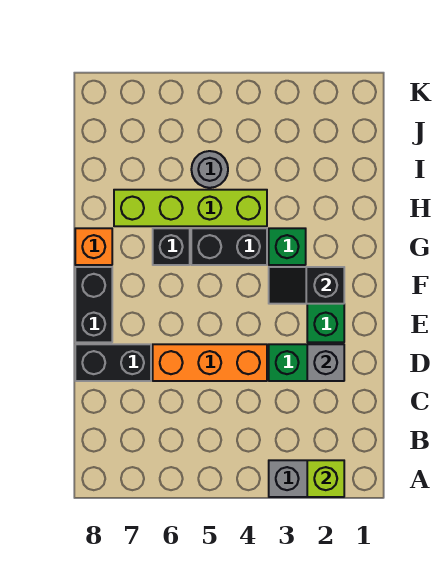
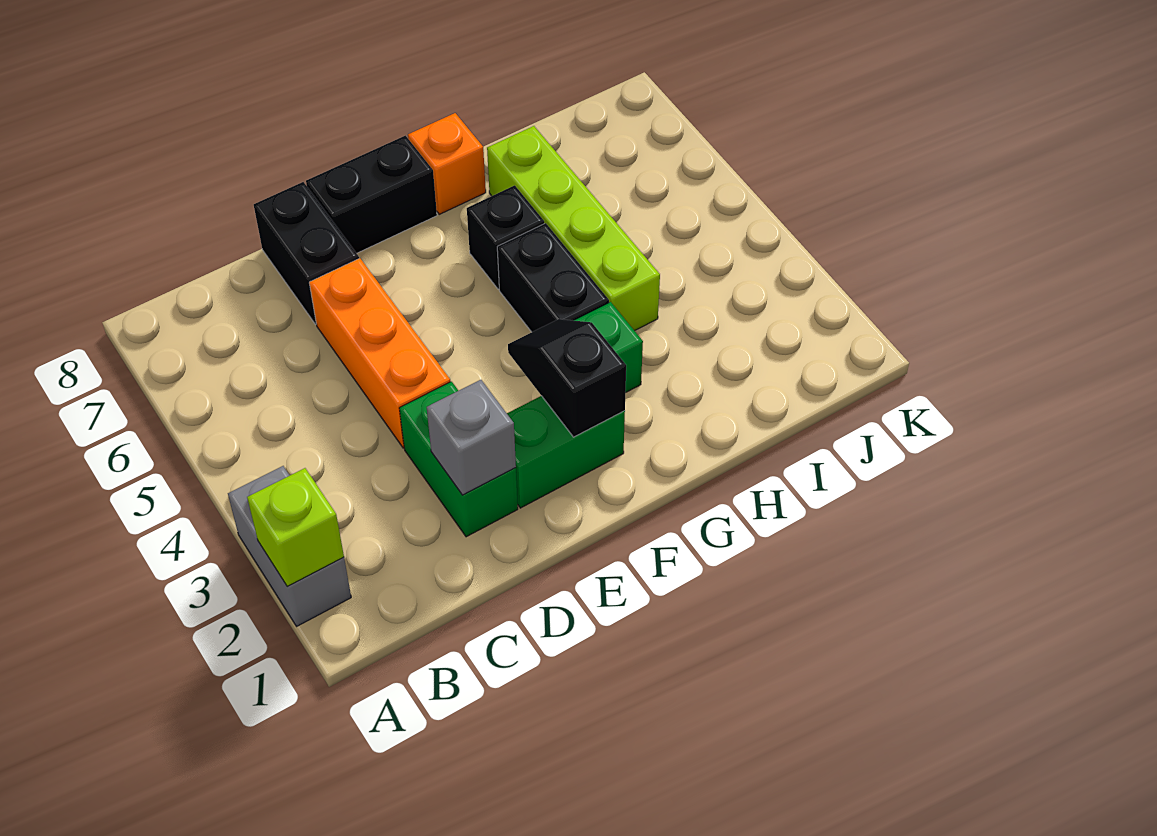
grey 1x1 round brick [191,151,228,188] -> none

